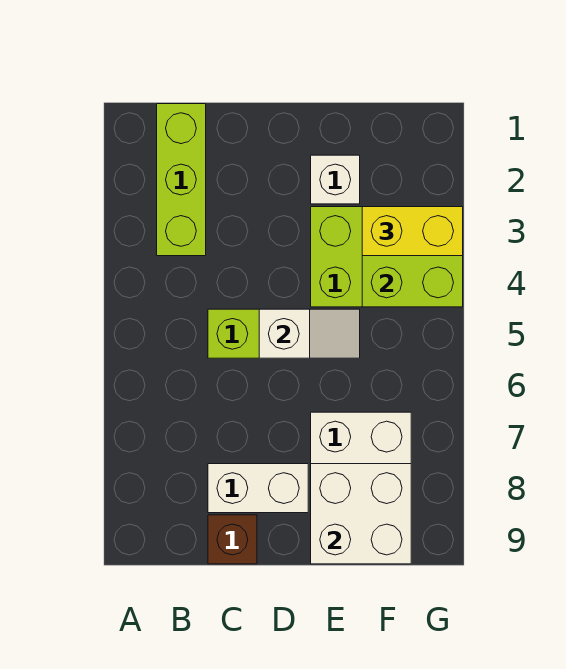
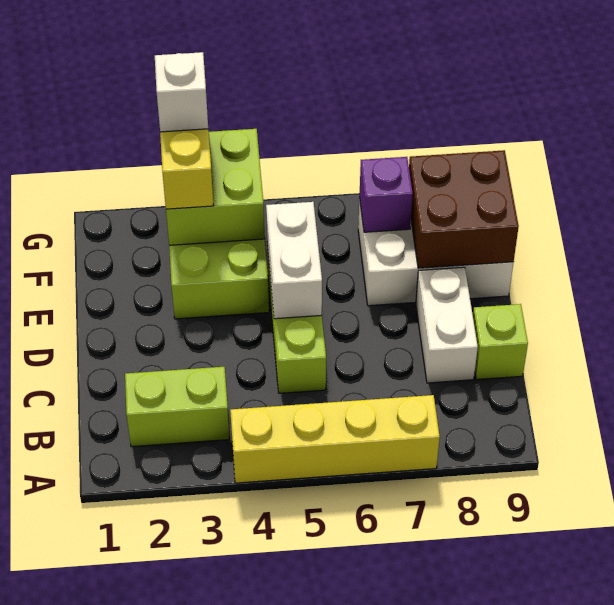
none -> yellow 1x4 brick [230,395,440,483]
lime 1x3 brick [157,104,206,256] -> lime 1x2 brick [125,367,230,447]
brown 1x1 brick [208,515,257,564] -> lime 1x1 brick [473,304,528,380]
white 1x2 slope [259,309,360,358] -> white 1x2 brick [266,202,322,319]
white 1x1 brick [311,155,360,204] -> white 1x1 brick moved to [155,52,208,132]
white 2x2 brick [311,464,411,564] -> brown 2x2 brick [409,150,519,268]
none -> purple 1x1 brick [360,157,413,232]

